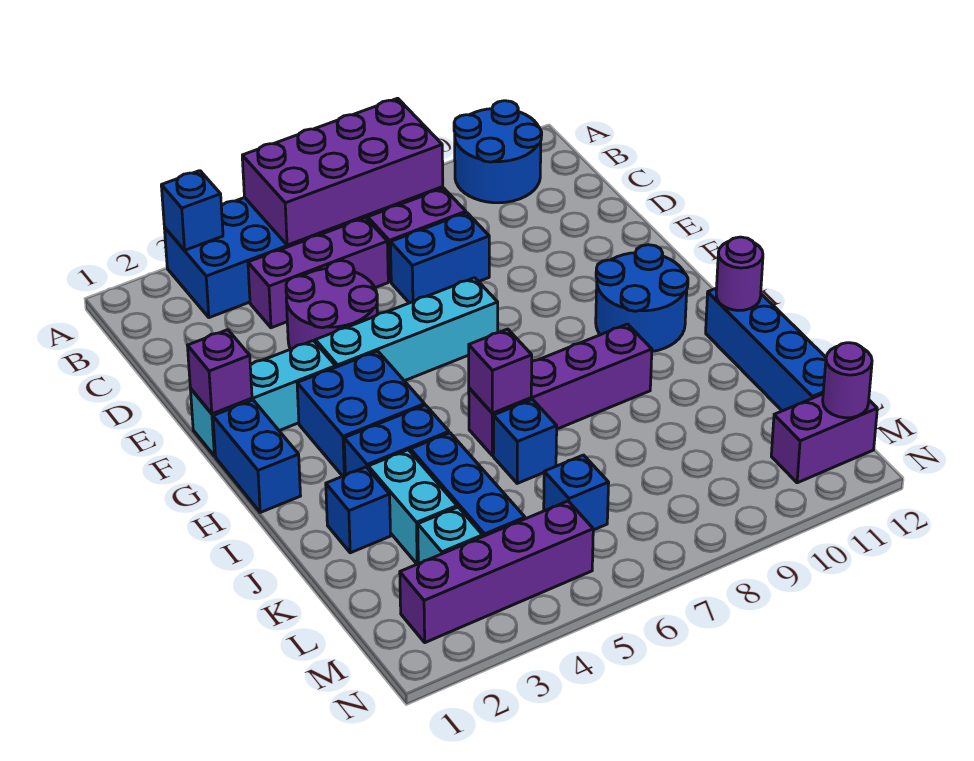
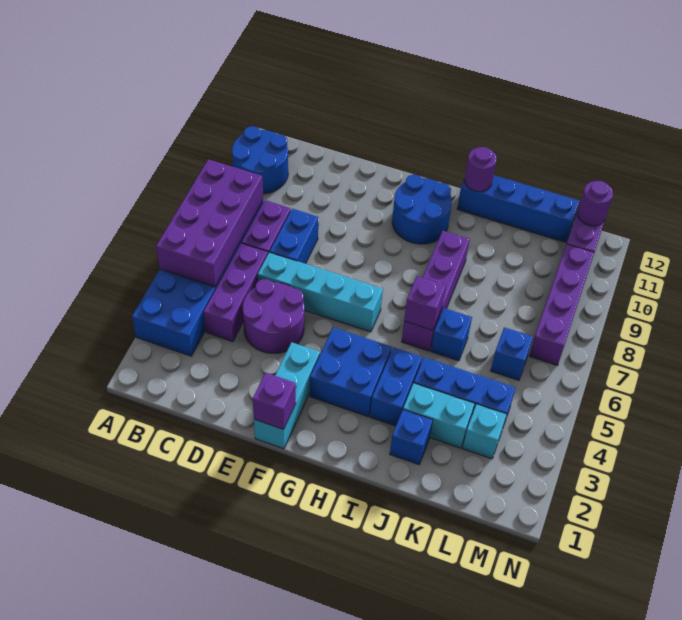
blue 1x1 brick [161,171,223,250] -> none
cyan 1x4 brick [315,278,498,381] -> cyan 1x4 brick turned to [258,252,383,332]
blue 1x2 brick [213,400,301,512] -> none
purple 1x4 brick [400,501,593,643] -> purple 1x4 brick moved to [529,244,594,366]

